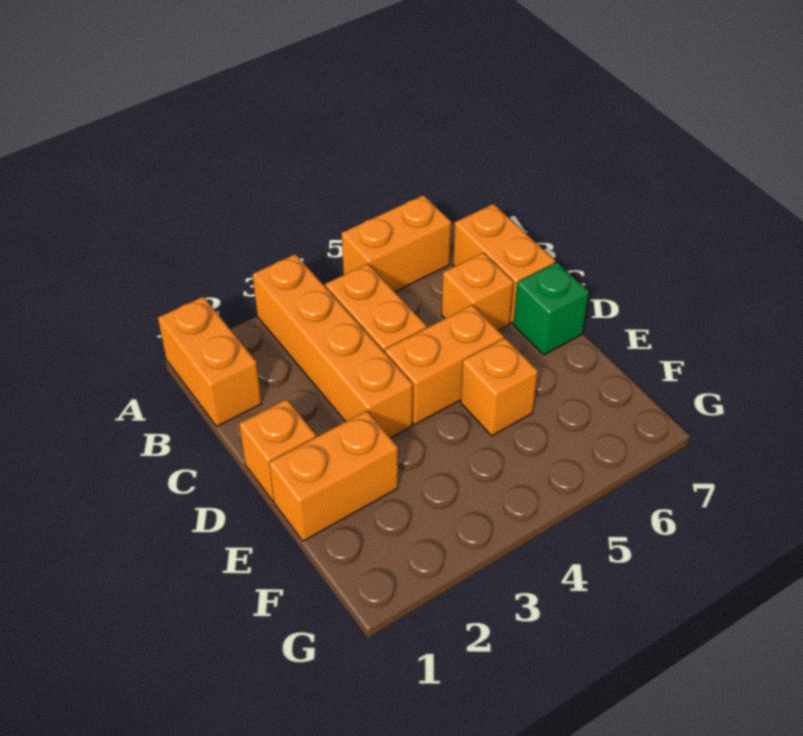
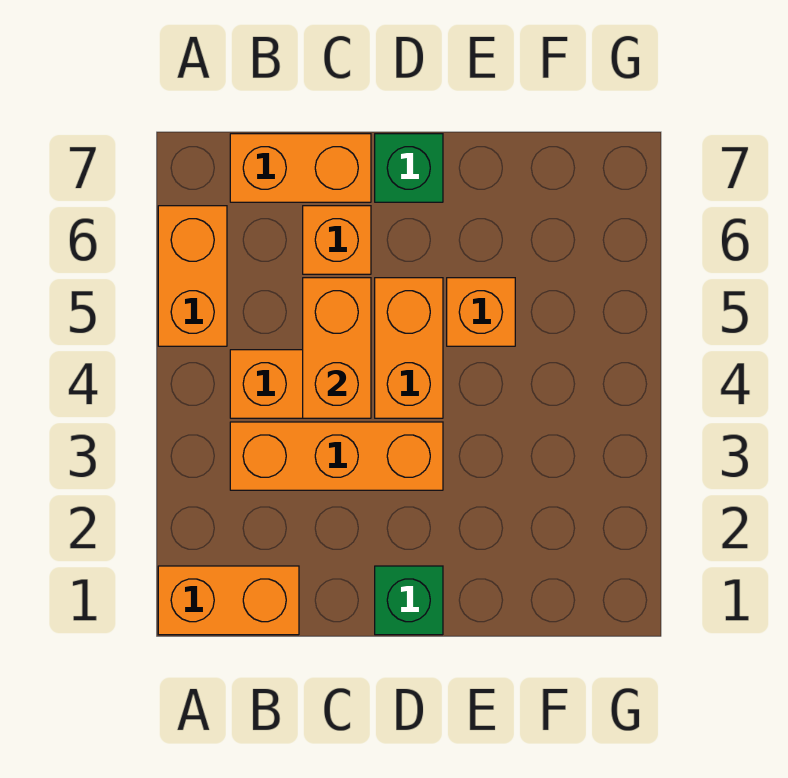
orange 1x4 brick [252,254,413,438] -> orange 1x3 brick [230,422,443,490]
orange 1x1 brick [239,399,316,501] -> green 1x1 brick [375,566,443,635]
orange 1x2 brick [269,411,398,541] -> orange 1x2 brick moved to [303,278,371,418]

